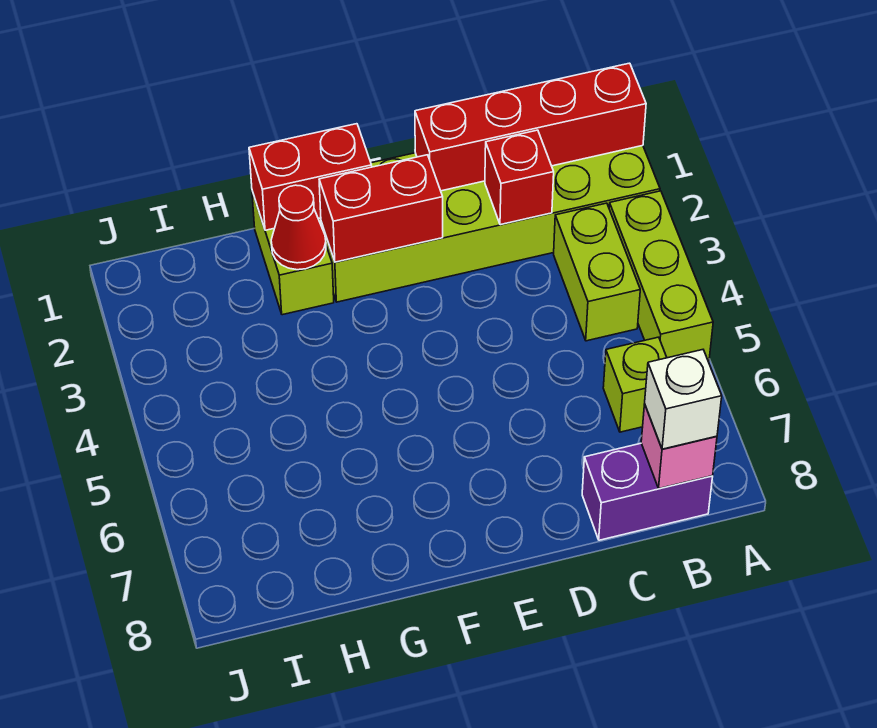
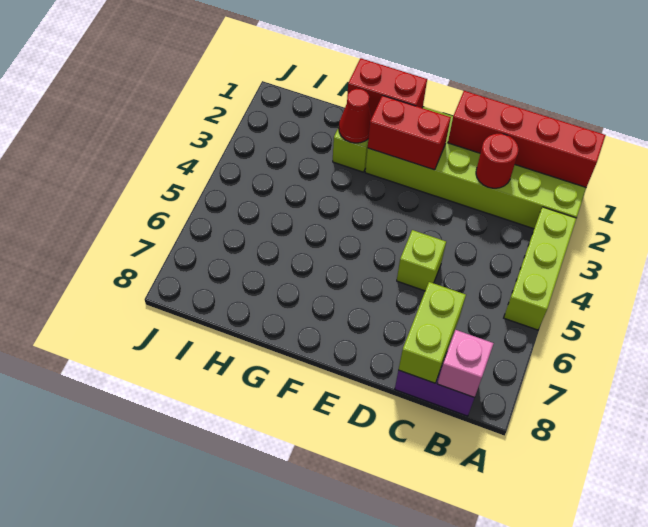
lime 1x2 brick [554,203,640,341] -> lime 1x2 brick moved to [399,282,466,383]
lime 1x1 brick [603,337,667,432] -> lime 1x1 brick moved to [397,230,446,291]
white 1x1 brick [645,350,722,449] -> none
red 1x1 brick [485,130,554,225] -> red 1x1 round brick [476,134,519,188]

